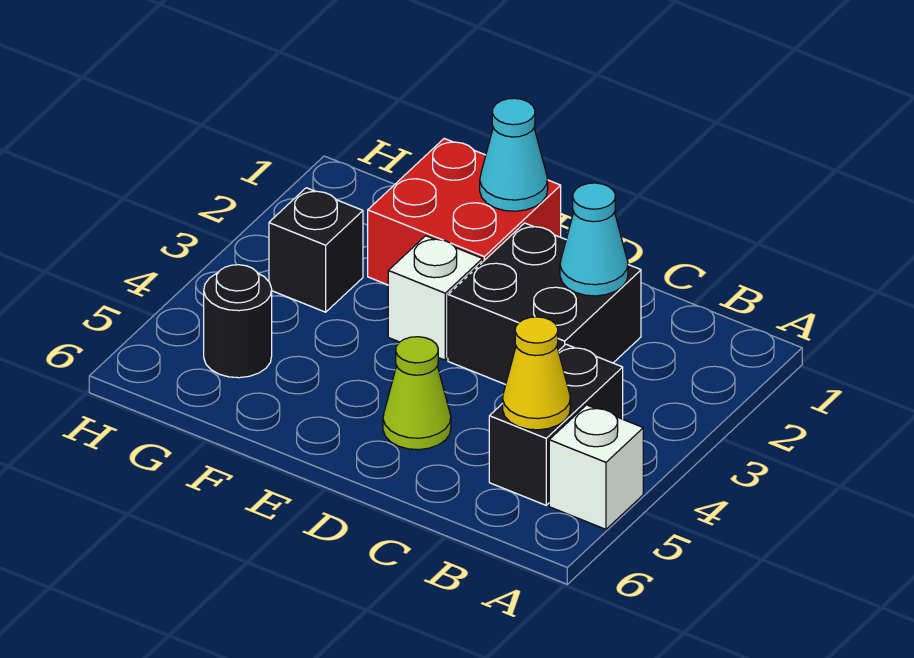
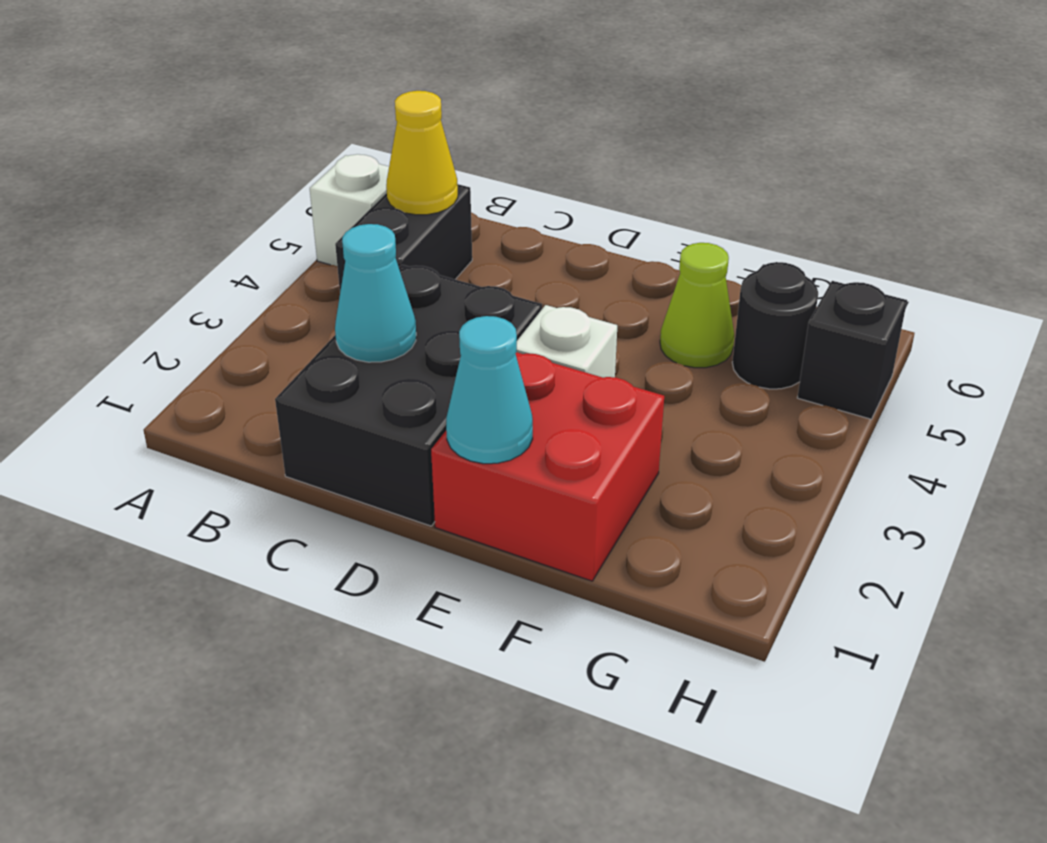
black 2x2 brick [448,223,641,385] -> black 2x3 brick [275,265,542,526]
lime 1x1 cone [383,337,451,450] -> lime 1x1 cone moved to [660,243,734,368]
black 1x1 brick [269,188,363,312] -> black 1x1 brick moved to [797,281,907,419]

